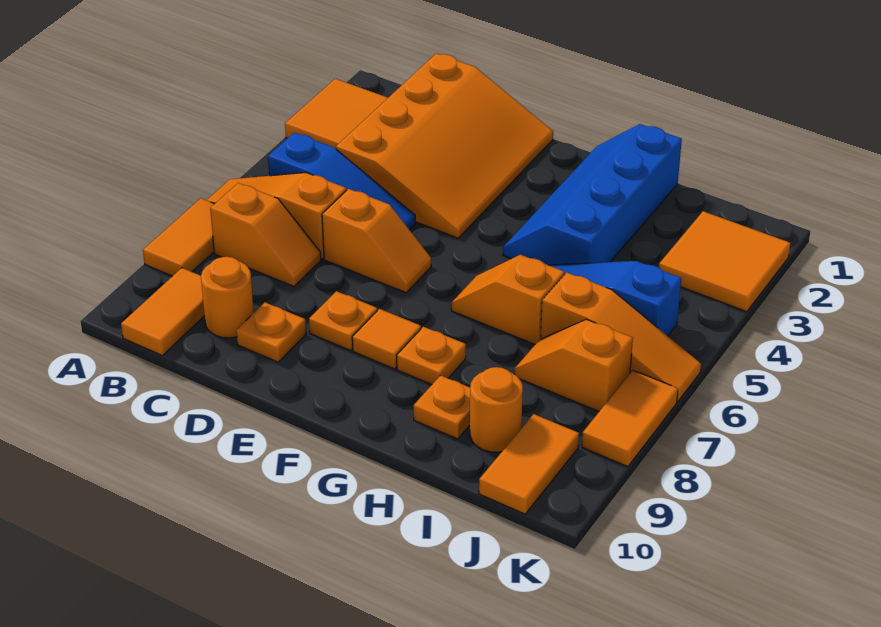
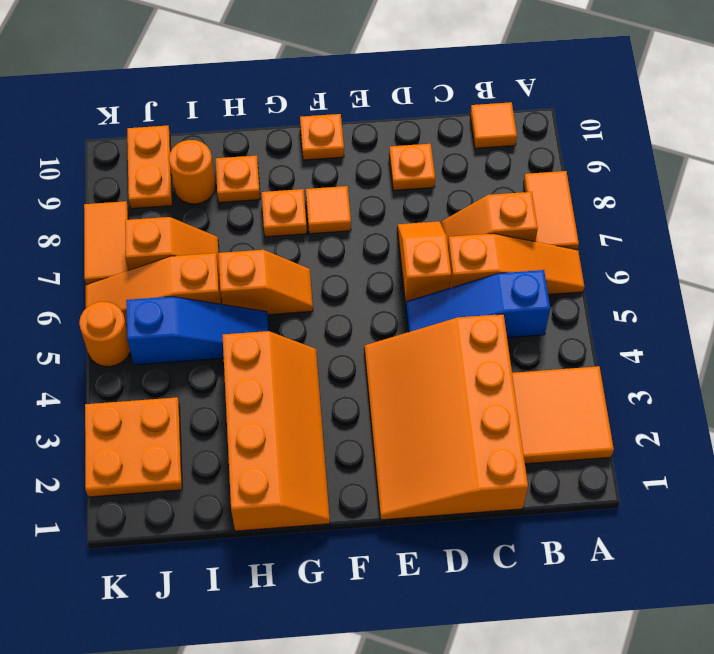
orange 1x2 tile [121,268,205,355] -> orange 1x1 tile [470,102,517,148]
orange 1x1 round brick [201,257,254,338] -> orange 1x1 round brick moved to [79,302,130,367]
orange 1x2 slope [322,189,431,293] -> orange 1x2 slope turned to [397,221,451,303]
orange 1x1 plate [309,291,377,351] -> orange 1x1 plate moved to [300,114,344,160]
blue 2x4 slope [503,124,682,265] -> orange 2x4 slope [223,331,330,531]
orange 2x2 tile [659,211,790,312] -> orange 2x2 plate [85,397,182,497]
orange 1x2 tile [479,414,579,514] -> orange 1x2 plate [127,126,172,209]

